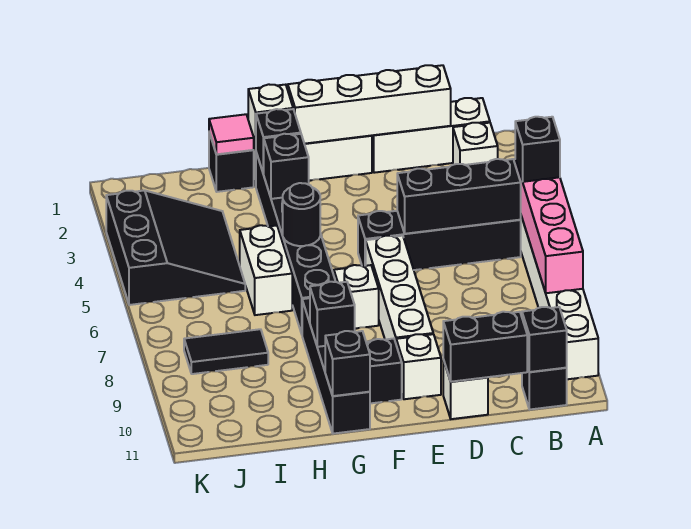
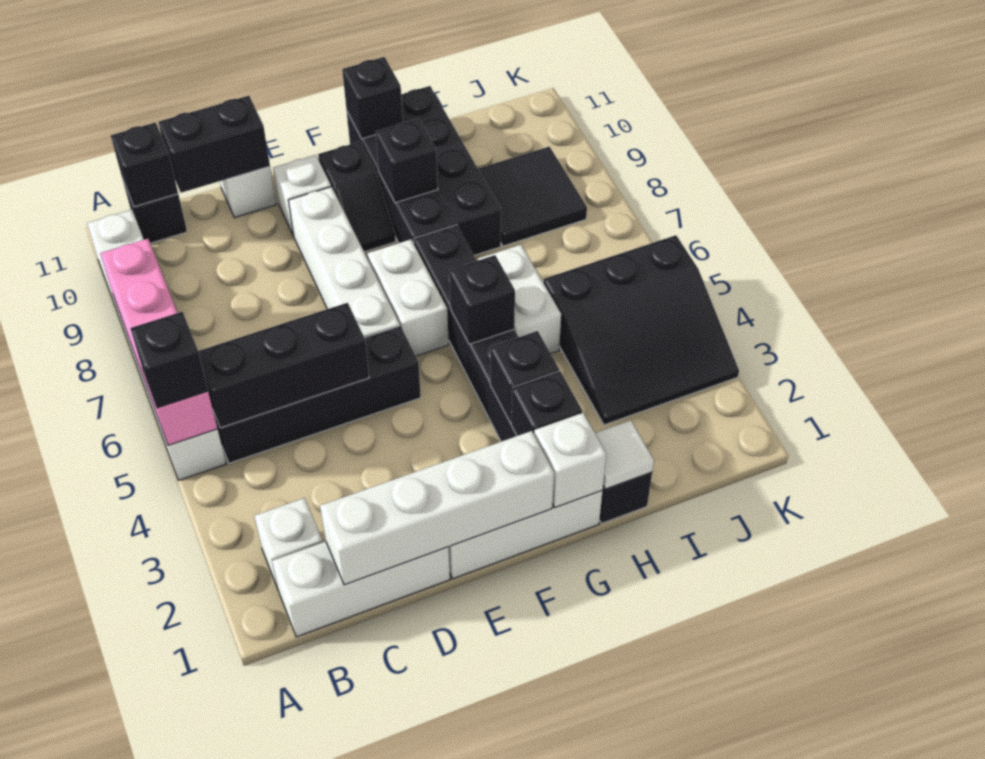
white 1x1 brick [334,265,379,329] -> white 1x2 brick [367,239,449,356]
black 1x1 round brick [283,183,320,246] -> black 1x1 brick [449,255,515,344]
black 1x4 brick [302,298,370,434] -> black 2x4 brick [347,86,501,255]
pink 1x1 tile [209,114,254,154] -> white 1x1 tile [595,420,654,489]
black 3x3 slope [106,190,245,305] -> black 3x3 slope turned to [543,235,739,425]
black 1x2 tile [184,329,268,374] -> black 2x2 tile [478,147,587,246]

